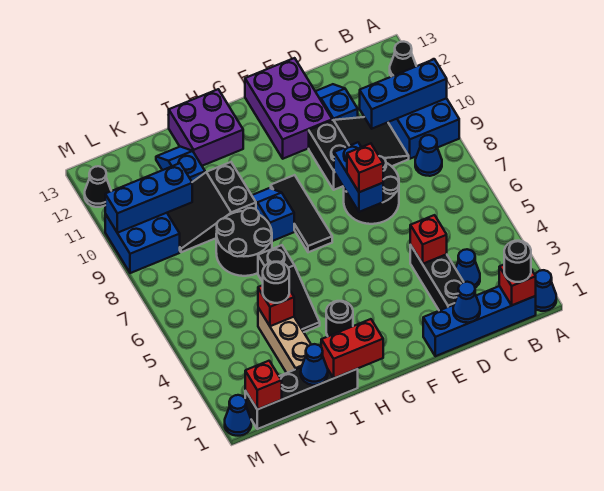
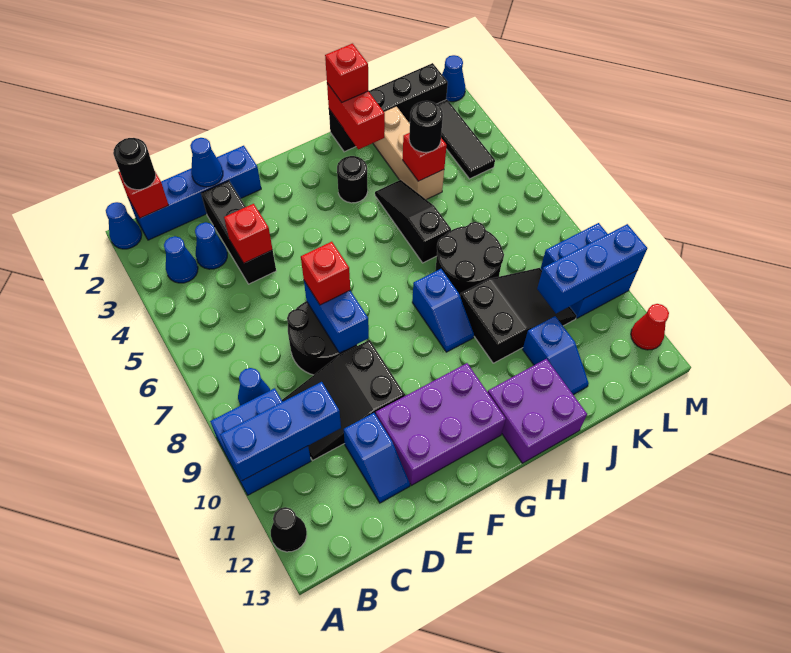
purple 2x3 brick [245,58,332,159] -> purple 2x3 brick turned to [376,363,506,485]
black 1x3 tile [271,175,332,252] -> black 1x3 tile moved to [437,99,495,179]
red 1x2 brick [321,319,383,378] -> red 1x2 brick turned to [327,83,385,149]
blue 1x1 cone [301,344,328,385] -> blue 1x1 cone moved to [164,236,198,283]
red 1x1 brick [245,361,282,410] -> red 1x1 brick moved to [325,44,368,102]
black 1x1 cone [85,166,111,207] -> red 1x1 cone [631,304,669,350]

